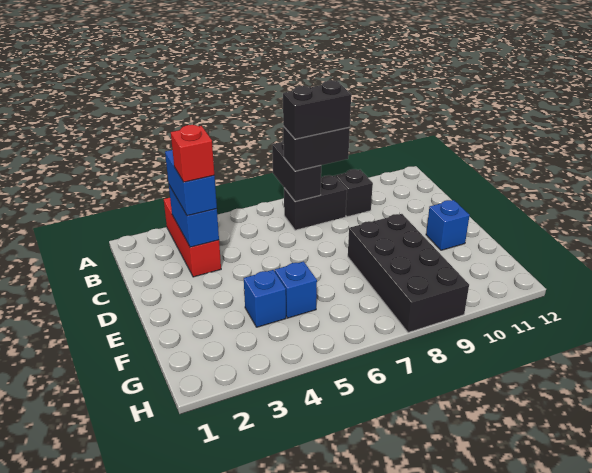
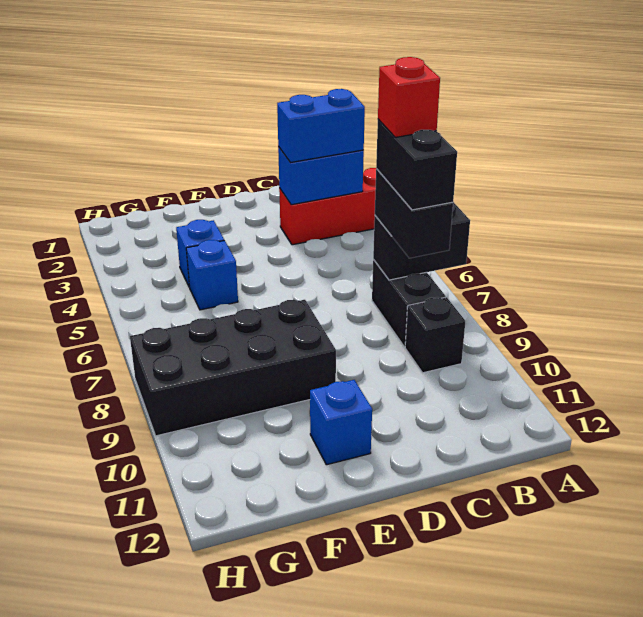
red 1x1 brick [171,125,214,182] -> red 1x1 brick moved to [378,57,440,137]

